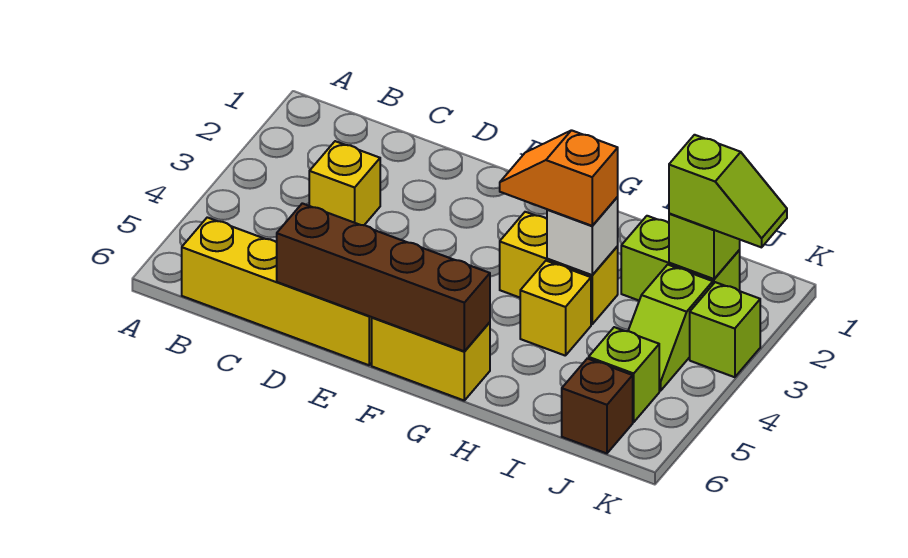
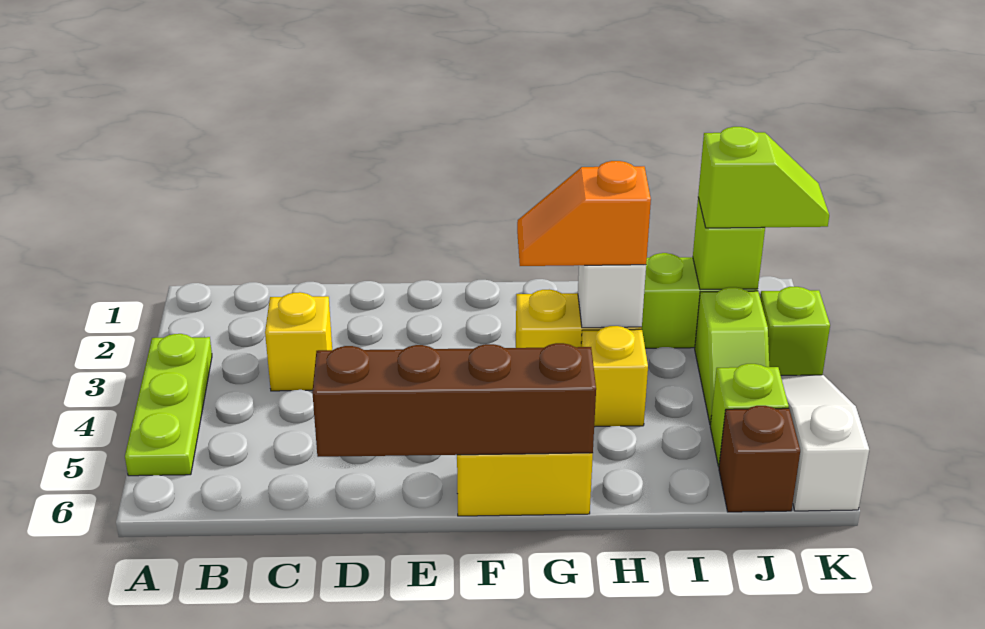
none -> lime 1x3 plate [125,334,212,476]
yellow 1x4 brick [182,217,372,365] -> none
none -> white 1x3 slope [781,375,869,511]

